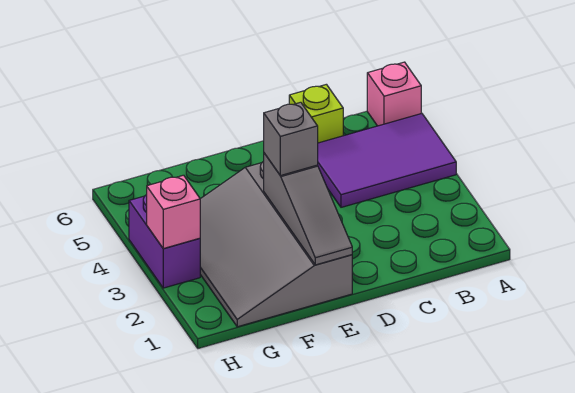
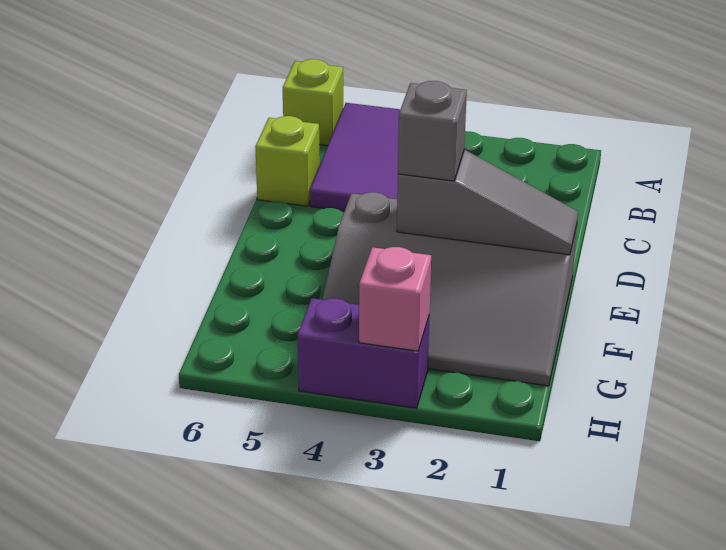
pink 1x1 brick [367,62,421,126] -> lime 1x1 brick [283,59,343,146]

